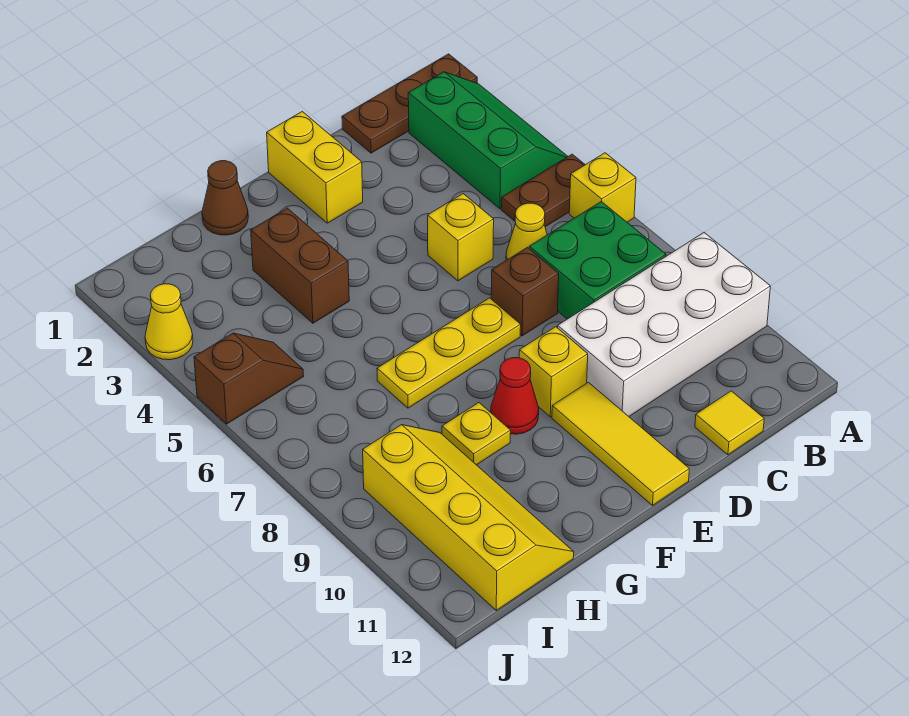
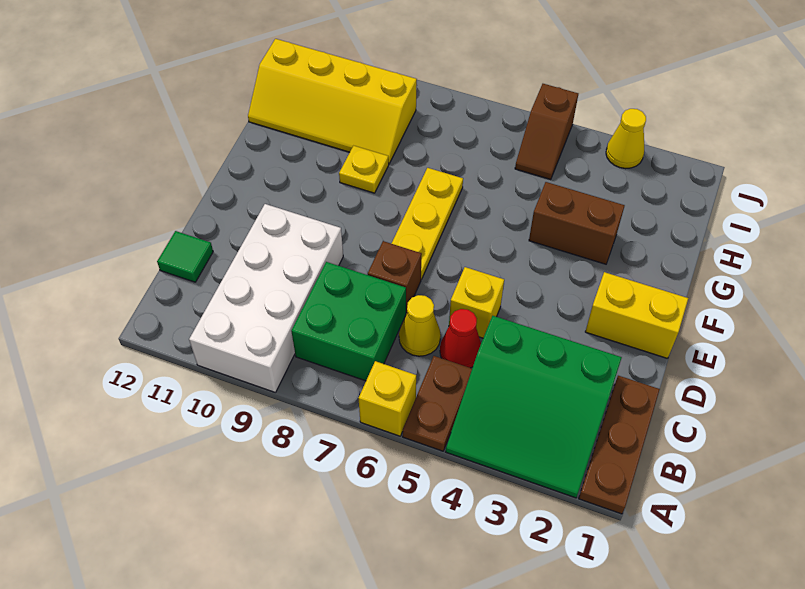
green 2x3 slope [408,72,568,209] -> green 3x3 slope [446,316,622,498]
yellow 1x1 tile [695,391,764,455] -> green 1x1 tile [157,231,213,282]
yellow 1x1 brick [519,327,588,417] -> none
yellow 1x3 tile [552,382,689,505] -> none
red 1x1 cone [491,358,539,434] -> red 1x1 cone moved to [440,309,481,368]
brown 1x1 cone [202,161,248,235] -> none

